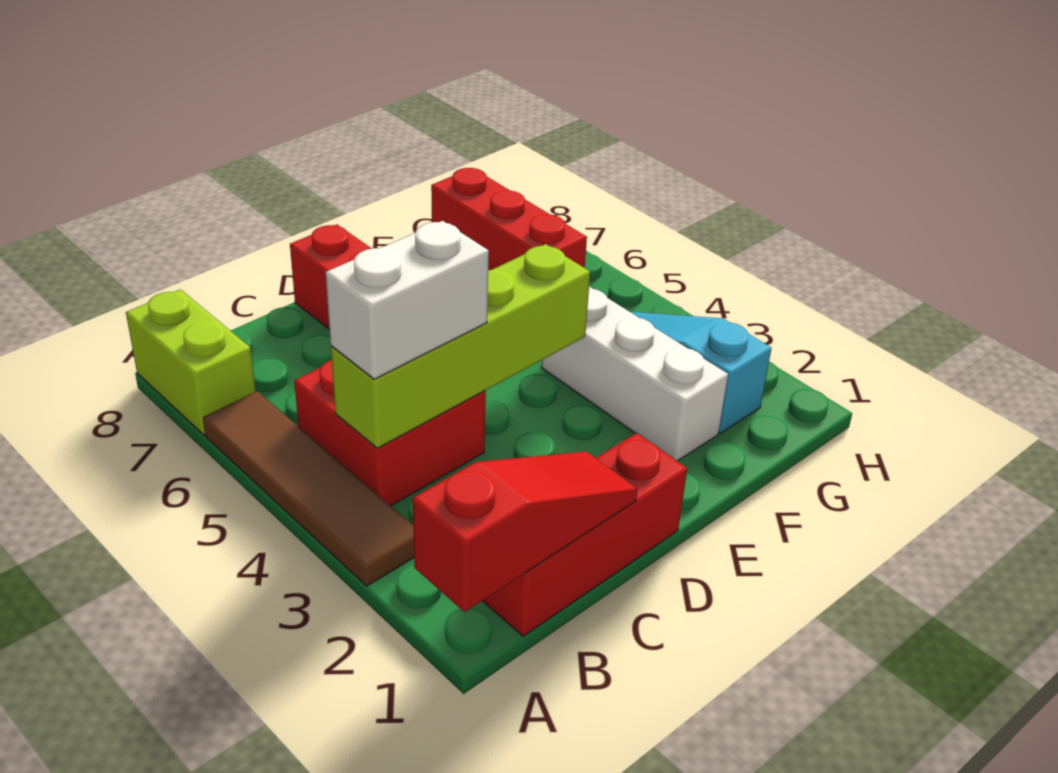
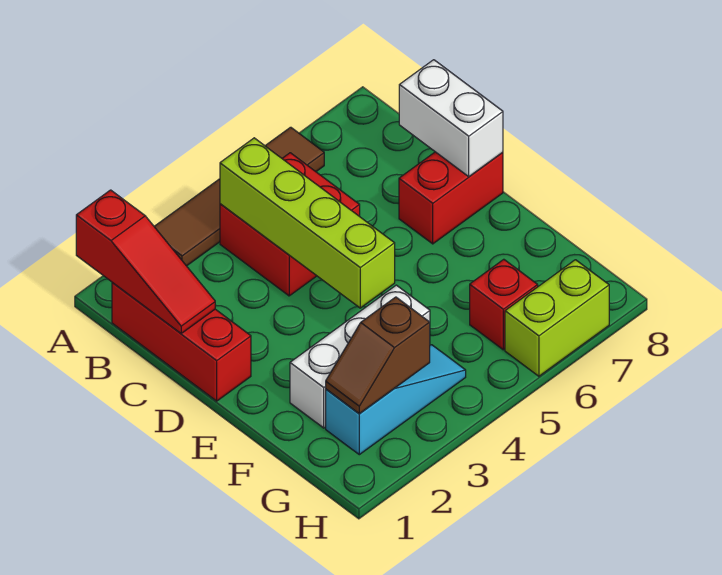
lime 1x2 brick [126,289,256,435] -> lime 1x2 brick moved to [505,260,609,376]
white 1x2 brick [326,221,489,379] -> white 1x2 brick moved to [399,60,503,177]
none -> brown 1x2 slope [326,297,430,414]
red 1x3 brick [431,168,587,270] -> red 1x1 brick [470,259,538,350]

